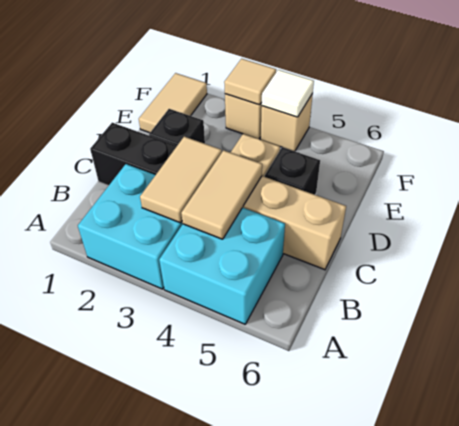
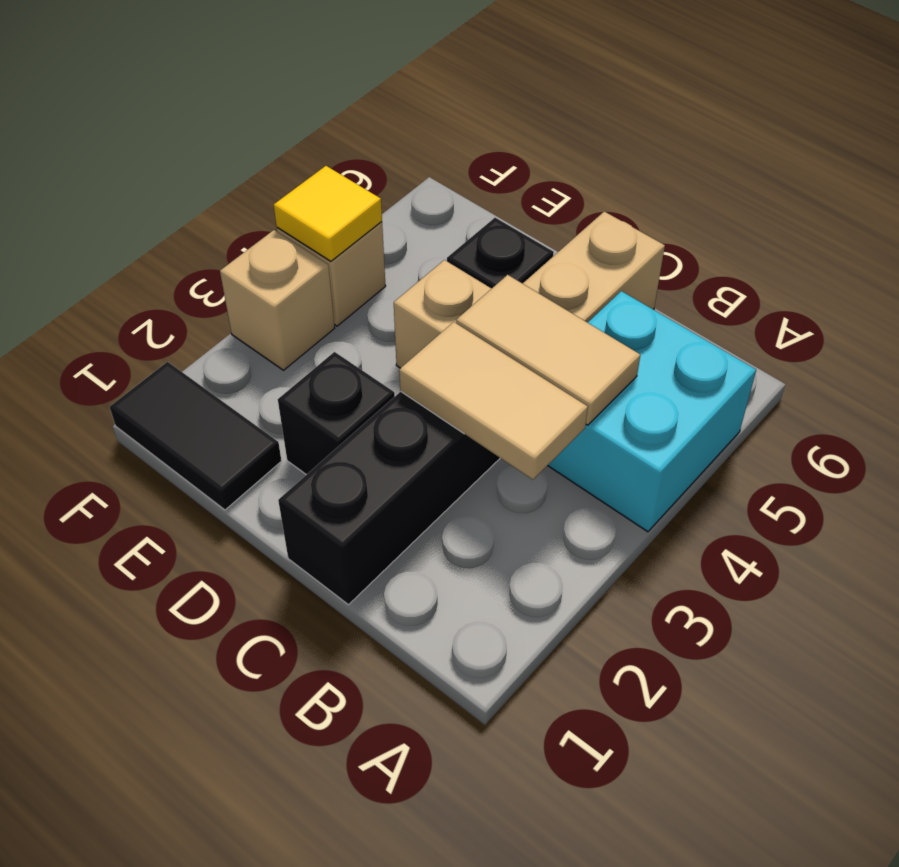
cyan 2x2 brick [78,164,183,289] -> none
tan 1x2 tile [139,73,207,133] -> black 1x2 tile [110,362,282,510]
tan 1x1 tile [224,59,276,105] -> none
white 1x1 tile [262,70,314,117] -> yellow 1x1 tile [274,166,382,261]

